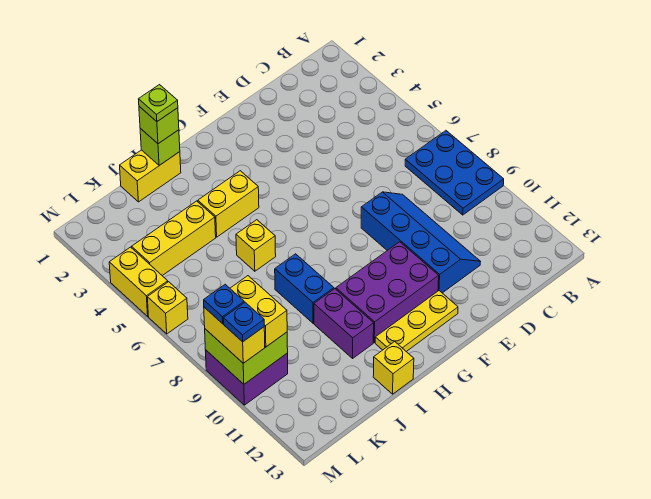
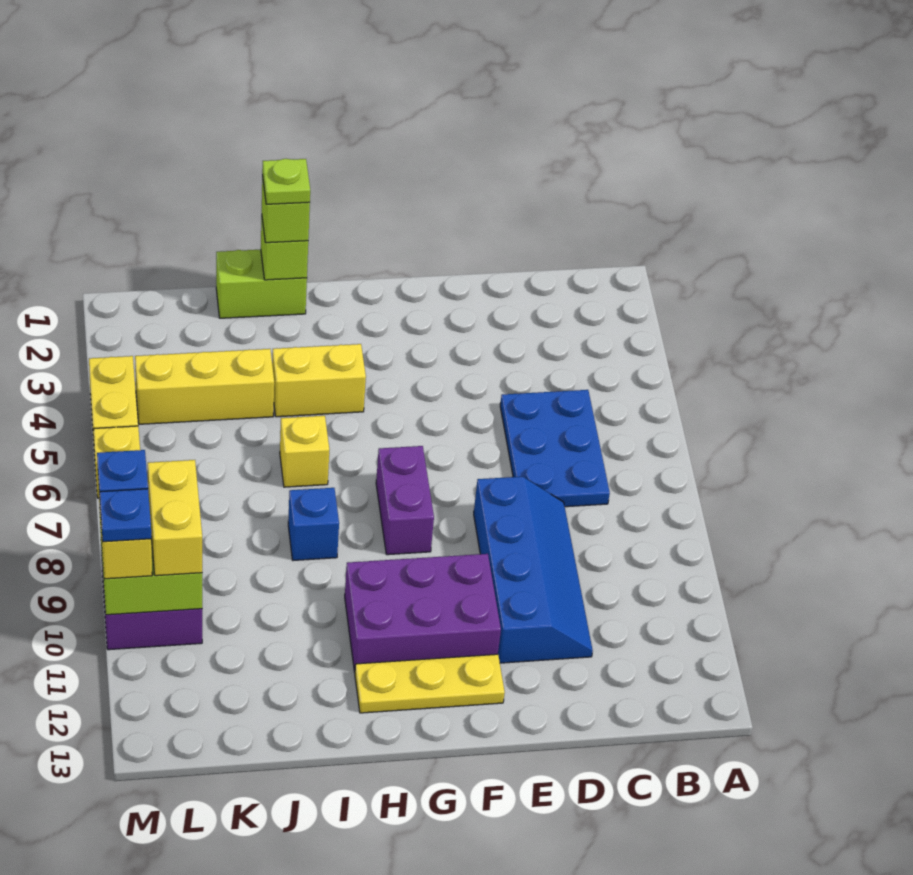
blue 2x3 plate [405,131,504,215] -> blue 2x3 plate moved to [500,390,610,507]
yellow 1x2 brick [120,150,181,202] -> lime 1x2 brick [216,250,307,318]
blue 1x2 brick [275,254,334,323] -> blue 1x1 brick [288,488,339,560]
purple 1x2 brick [314,289,374,358] -> purple 1x2 brick moved to [376,446,434,555]
yellow 1x1 brick [373,341,414,394] -> none

